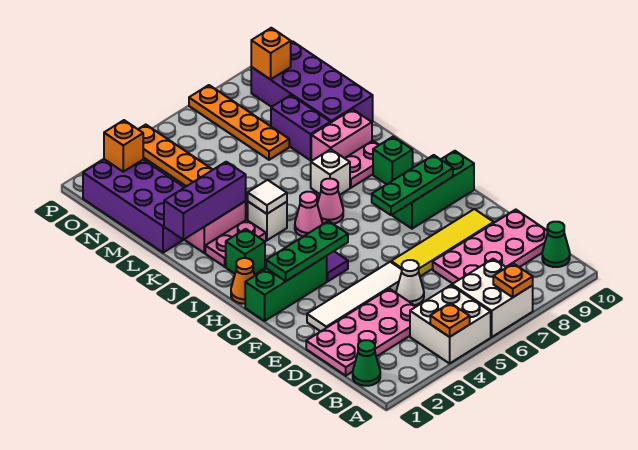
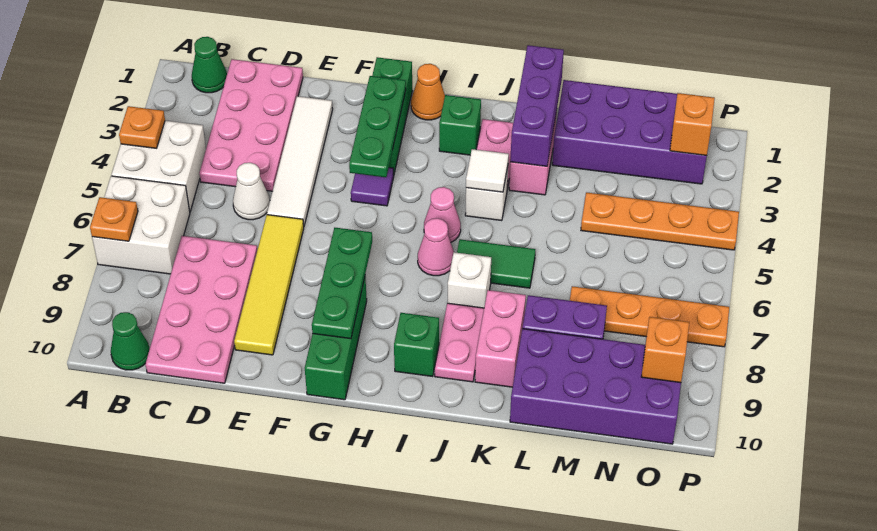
none -> green 1x2 tile [457,239,535,288]

